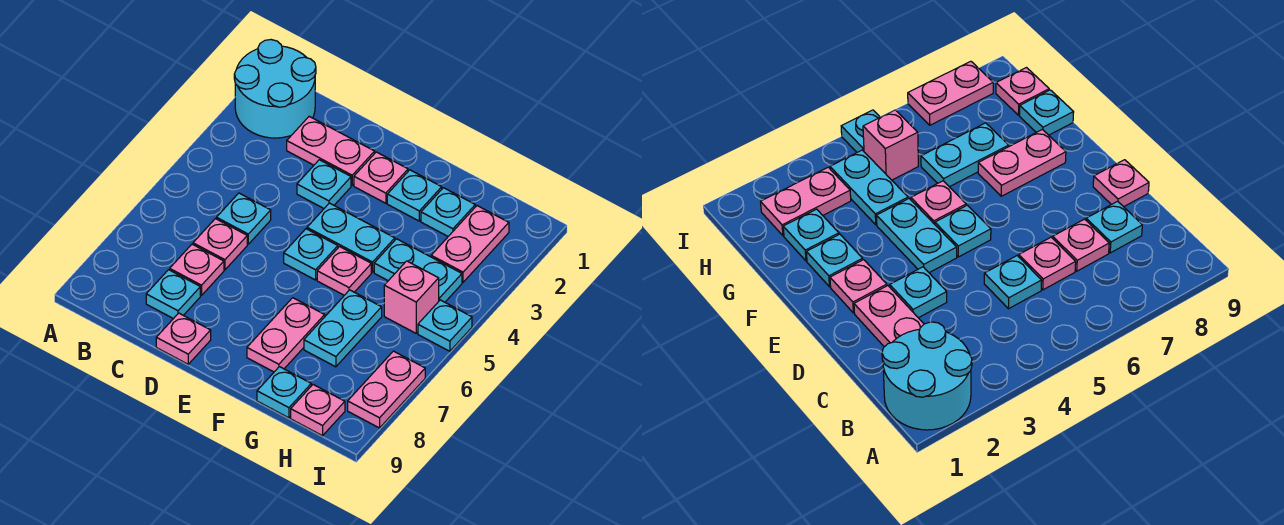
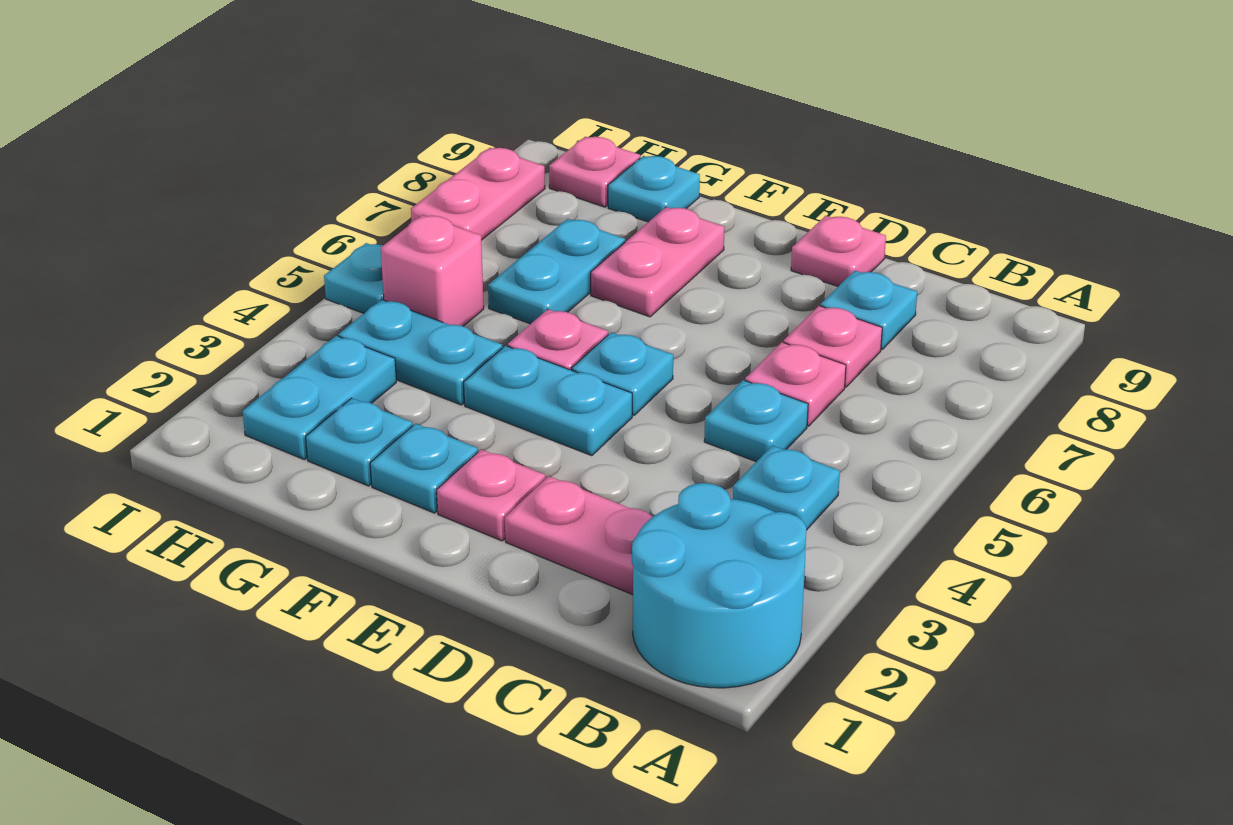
cyan 1x1 plate [297,160,351,208] -> cyan 1x1 plate moved to [733,446,840,530]
pink 1x2 plate [431,206,509,282] -> cyan 1x2 plate [243,336,396,460]

